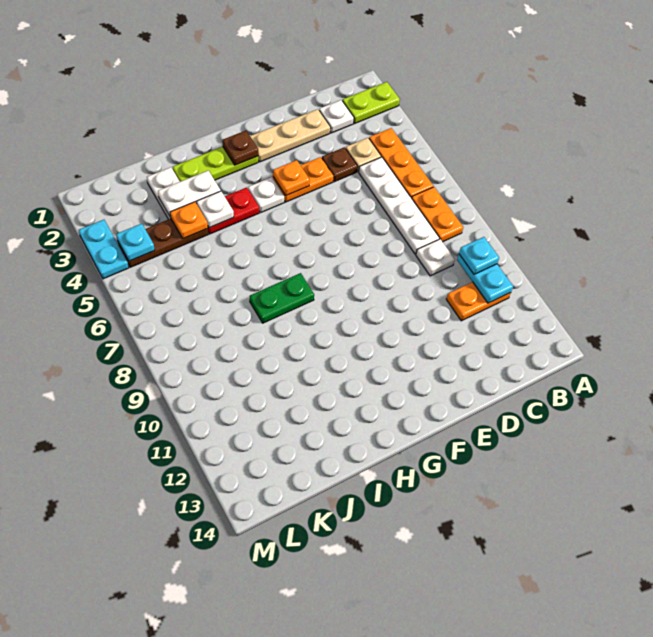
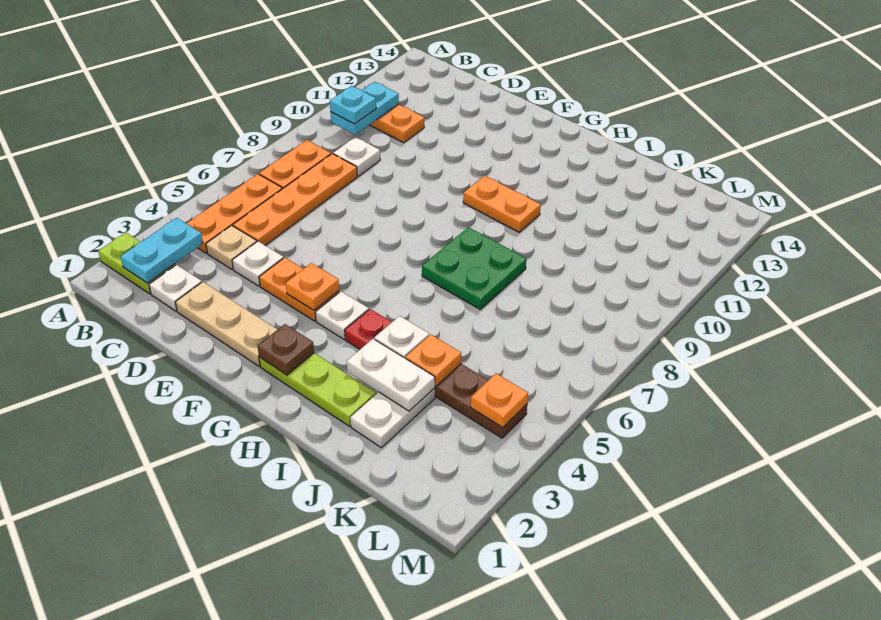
white 1x4 plate [359,157,439,254] -> orange 1x4 plate [233,154,357,246]
brown 1x1 plate [322,147,358,182] -> white 1x1 plate [232,241,284,286]
none -> orange 1x2 plate [463,176,541,232]
green 1x2 plate [250,273,314,323] -> green 2x2 plate [422,227,526,309]
cyan 1x1 plate [116,224,155,261] -> orange 1x1 plate [471,374,528,428]
cyan 1x2 plate [79,220,129,279] -> cyan 1x2 plate moved to [120,218,203,283]

